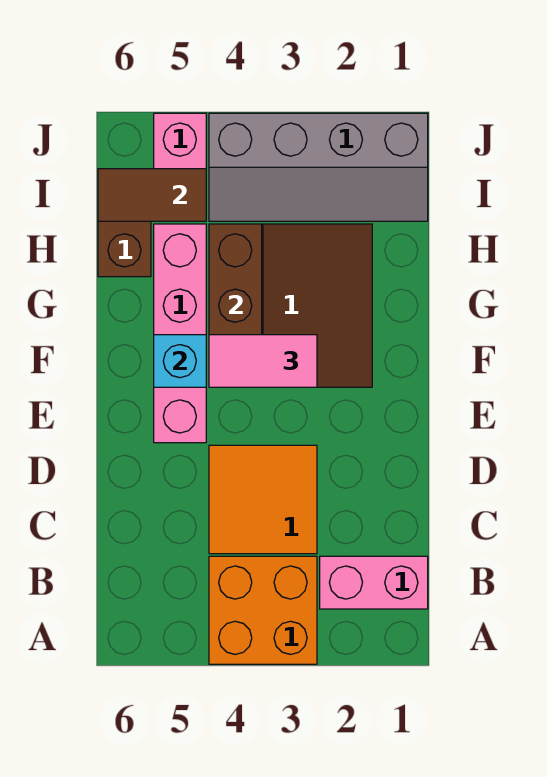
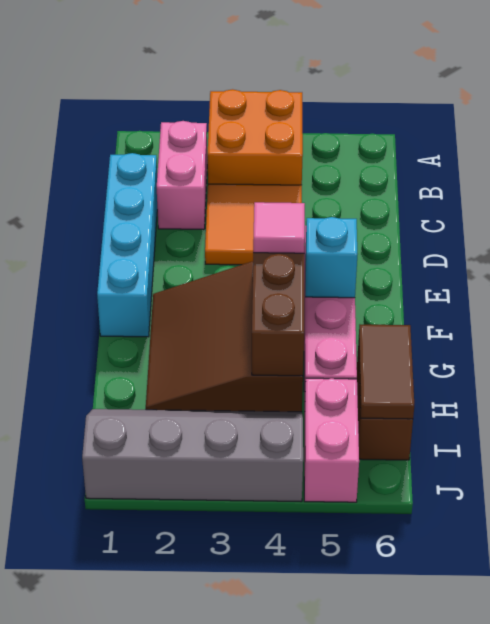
pink 1x2 brick [320,556,428,609] -> pink 1x2 brick turned to [157,121,207,229]
none -> cyan 1x4 brick [97,153,157,337]
pink 1x2 tile [209,335,317,387] -> pink 1x1 tile [253,202,305,253]
brown 1x2 tile [98,169,206,221] -> brown 1x2 tile turned to [359,325,414,419]

